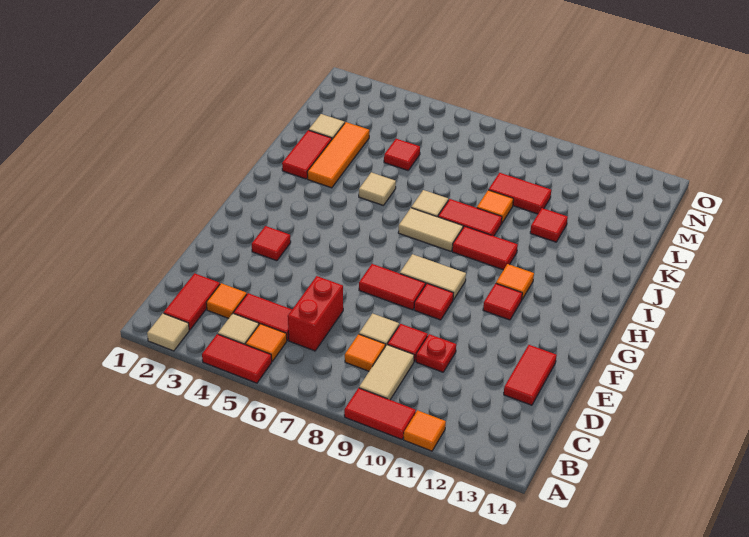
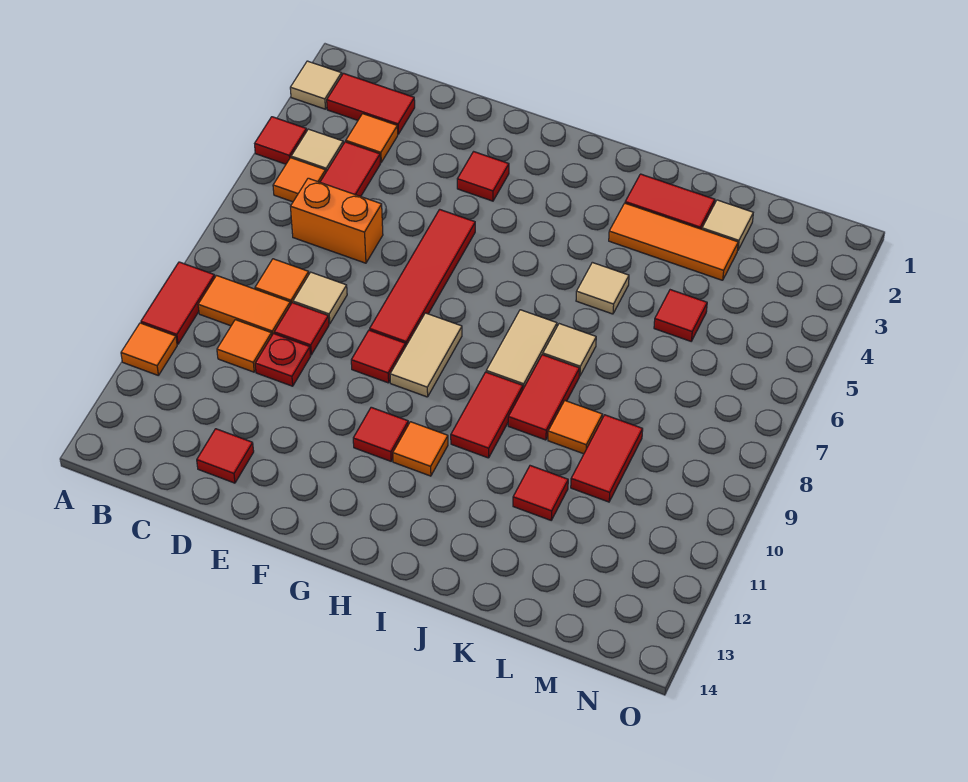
red 1x2 tile [202,334,272,383] -> red 1x1 tile [255,117,307,164]
tan 1x2 tile [359,345,414,400] -> orange 1x2 tile [198,276,290,335]
red 1x2 brick [288,276,343,351] -> orange 1x2 brick [290,178,383,263]
none -> orange 1x1 tile [217,320,272,372]
red 1x2 tile [504,345,557,405] -> red 1x1 tile [197,429,254,483]
red 1x2 tile [359,264,426,310] -> red 1x4 tile [370,209,475,345]

